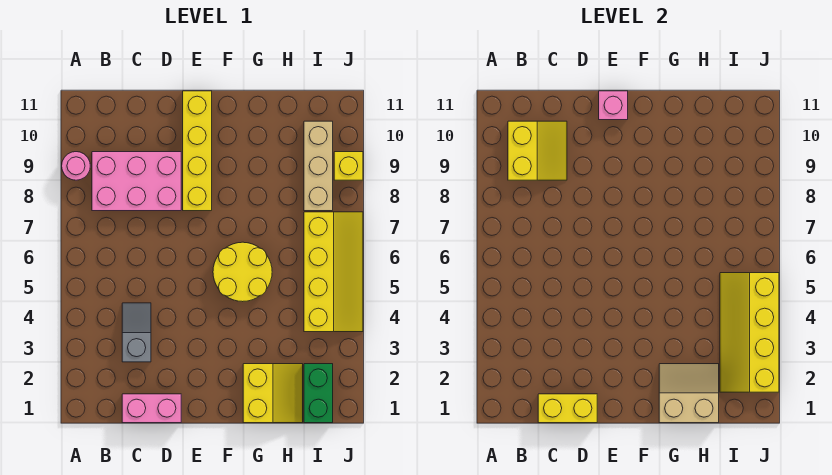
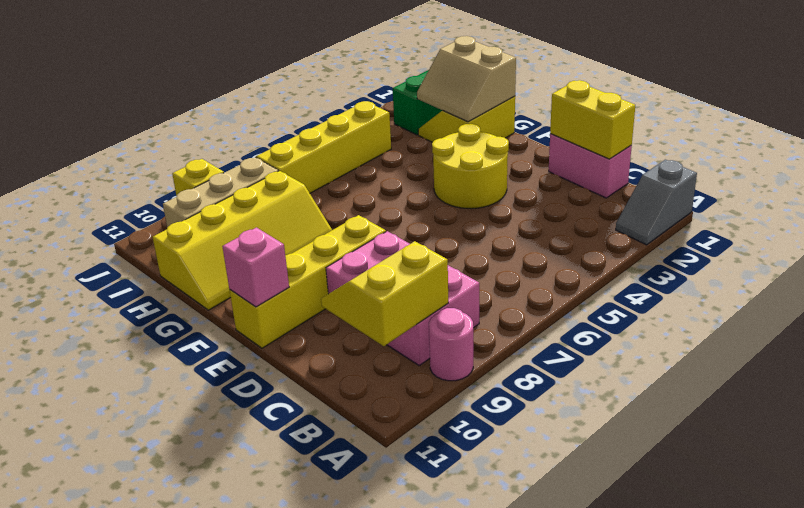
grey 1x2 slope [122,303,151,362] -> grey 1x2 slope moved to [616,160,697,245]
yellow 2x2 round brick [213,242,272,302] -> yellow 2x2 round brick moved to [432,124,509,209]
yellow 2x4 slope [720,273,779,392] -> yellow 2x4 slope moved to [153,171,332,310]

